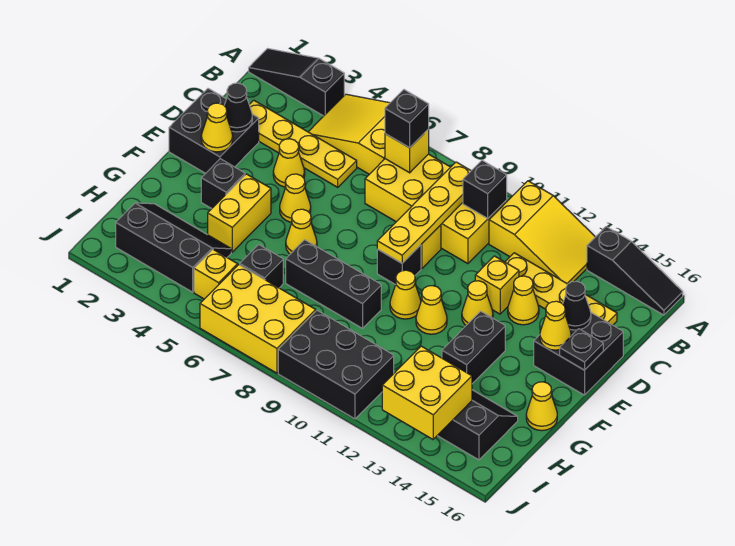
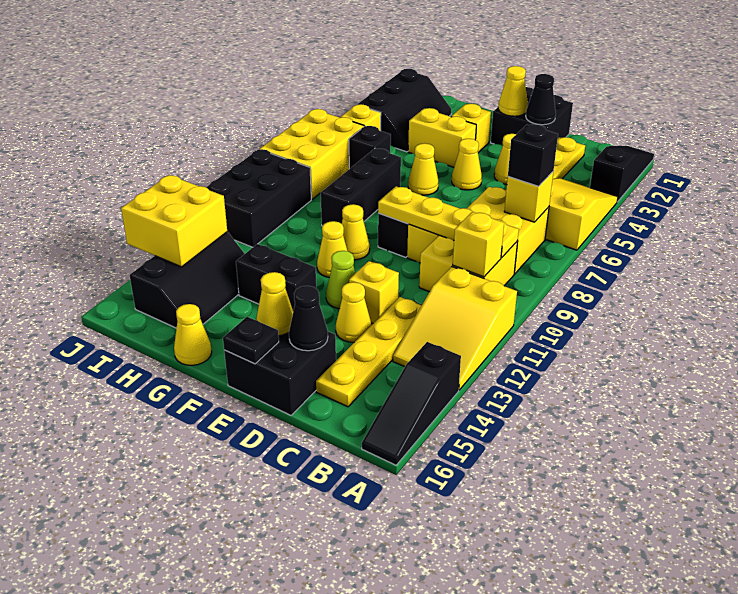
black 1x1 brick [463,161,507,218] -> yellow 1x1 brick [453,212,504,277]
yellow 1x1 cone [462,281,493,325] -> lime 1x1 cone [326,251,355,309]
black 1x1 brick [201,159,245,209] -> yellow 1x1 brick [451,104,491,153]

